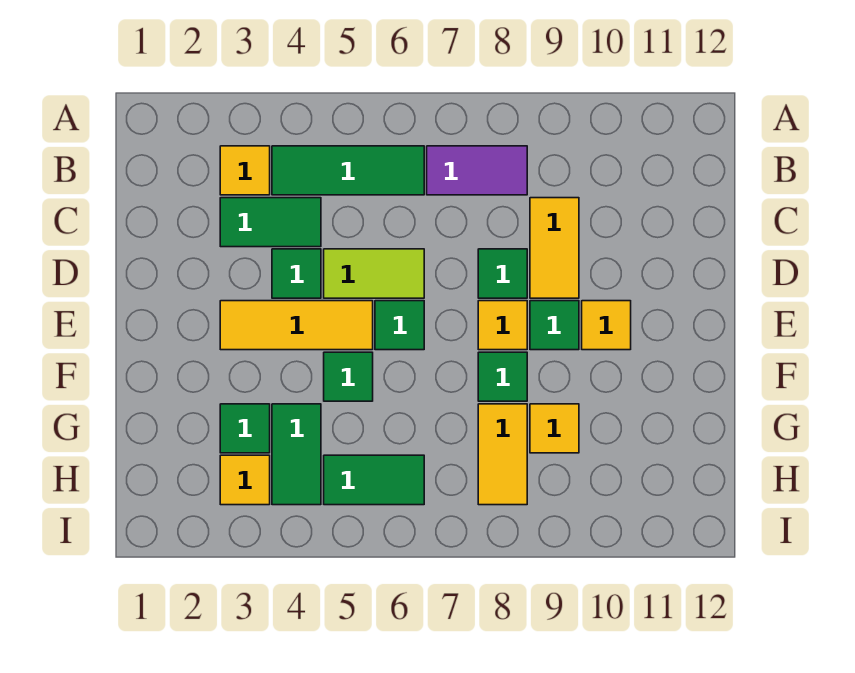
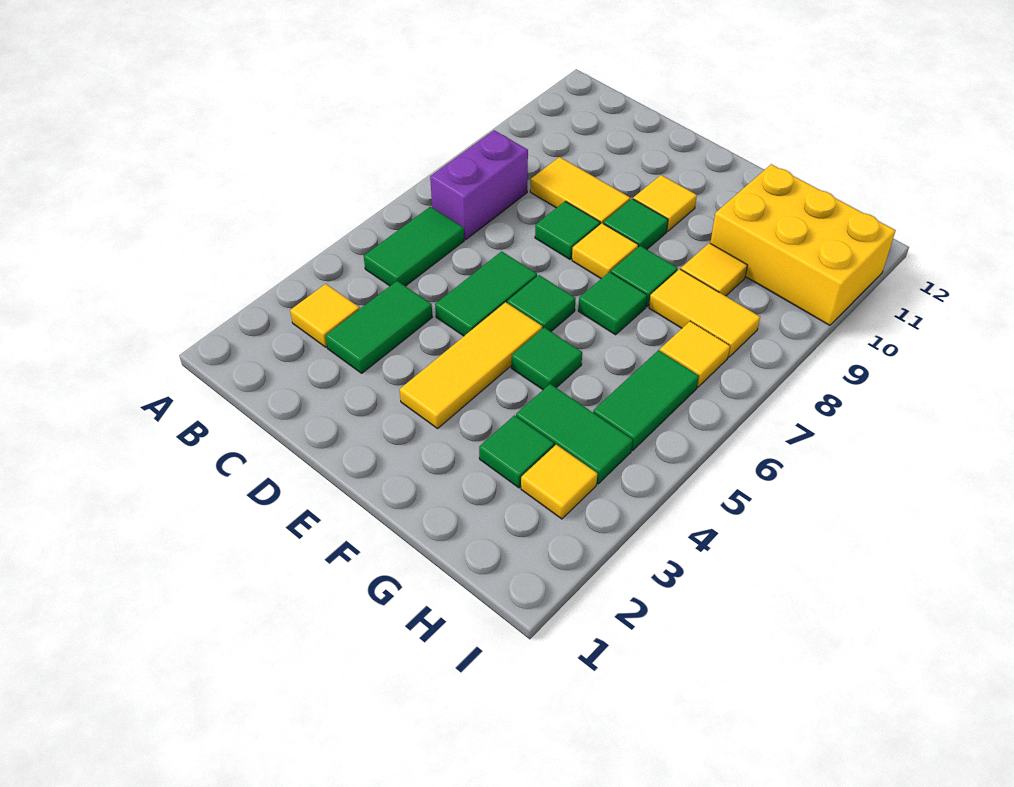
green 1x3 tile [272,146,424,195] -> green 1x2 tile [364,207,464,286]
purple 1x2 tile [427,146,527,195] -> purple 1x2 brick [430,130,528,239]
green 1x1 tile [272,249,321,298] -> green 1x1 tile moved to [578,272,647,335]
lime 1x2 tile [324,249,424,298] -> green 1x2 tile [435,251,537,336]
none -> yellow 2x3 brick [710,164,896,325]
none -> yellow 1x1 tile [660,321,730,387]

